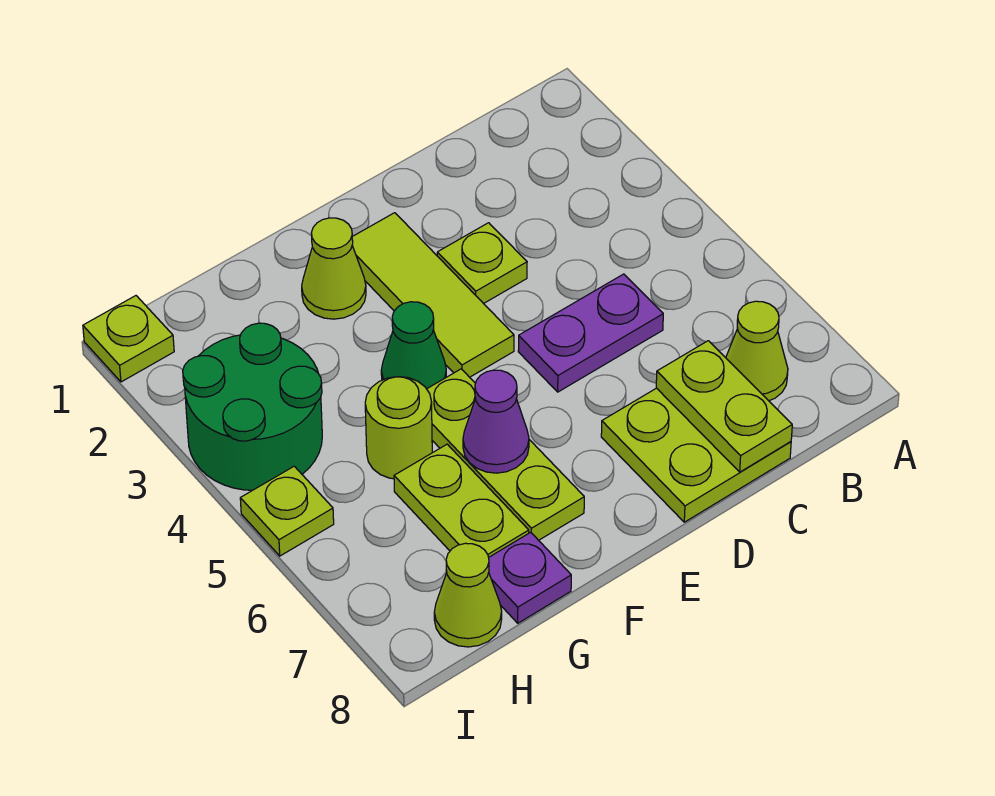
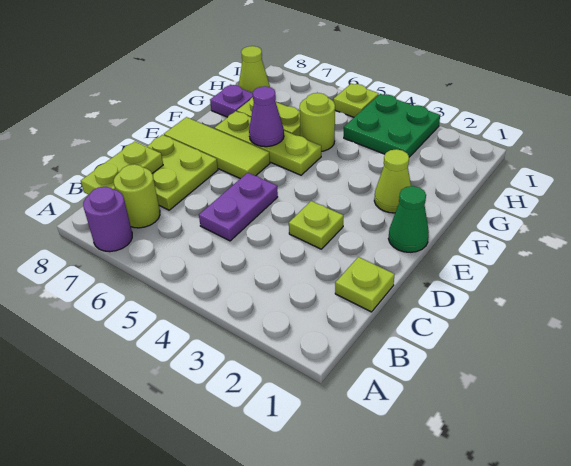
none -> purple 1x1 round brick [83,187,132,252]
lime 1x1 cone [726,301,788,401] -> lime 1x1 round brick [114,164,160,228]
lime 1x2 plate [656,341,792,472] -> lime 1x2 plate turned to [81,142,163,195]
lime 1x3 tile [352,213,514,377] -> lime 1x3 tile moved to [164,117,270,179]
green 1x1 cone [381,302,446,389] -> green 1x1 cone moved to [388,186,429,252]
green 2x2 round brick [183,323,322,490] -> green 2x2 plate [344,94,440,157]
lime 1x1 plate [83,296,174,382] -> lime 1x1 plate moved to [335,257,395,312]

